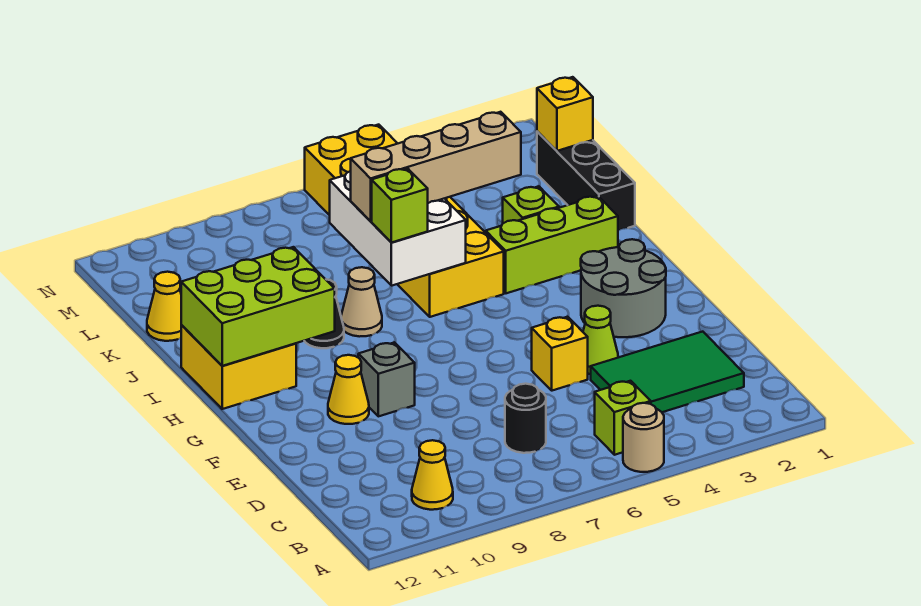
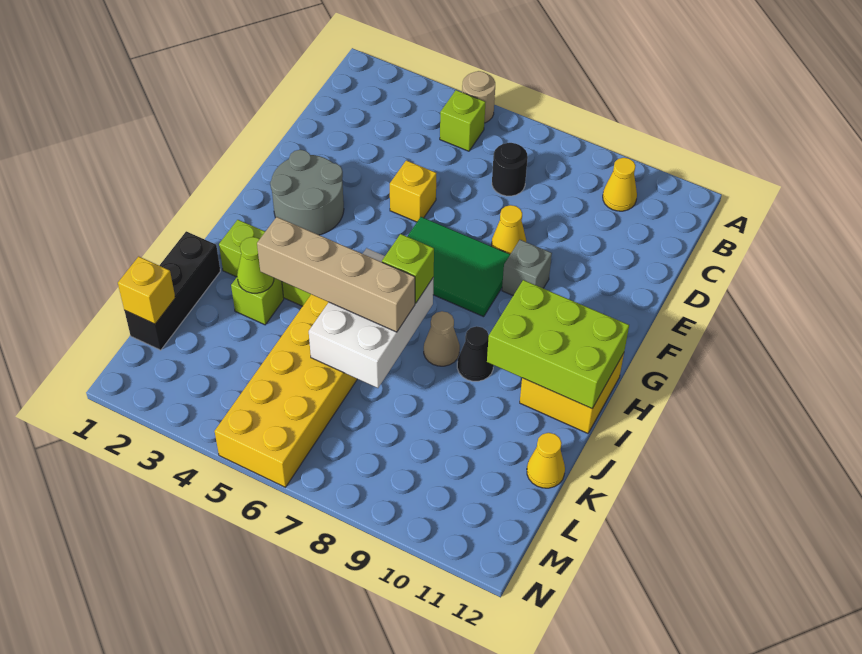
green 2x3 tile [591,332,744,412] -> green 2x3 tile moved to [407,217,510,317]
lime 1x1 cone [583,306,618,374] -> lime 1x1 cone moved to [237,237,274,293]
yellow 1x1 cone [328,355,369,424] -> yellow 1x1 cone moved to [492,205,526,254]

